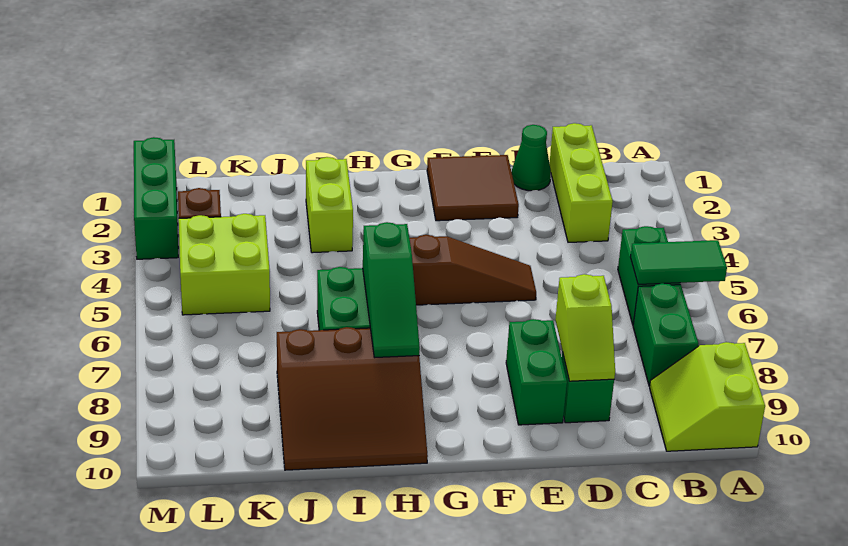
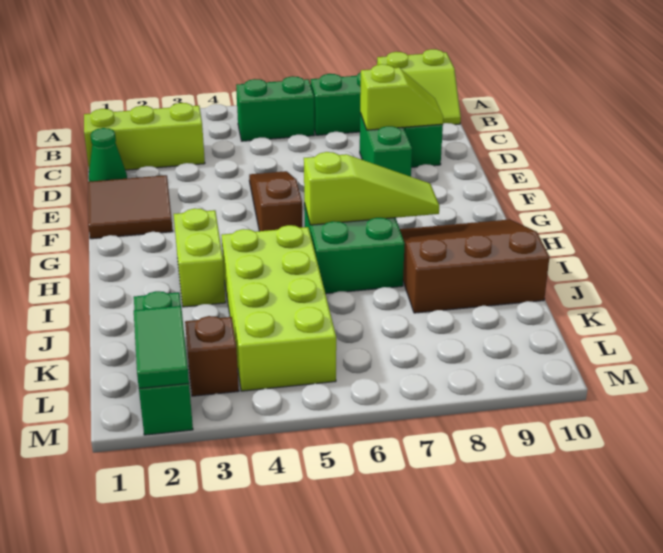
green 1x2 tile [630,240,727,285] -> green 1x2 tile moved to [134,306,189,389]
green 1x2 brick [506,319,567,425] -> green 1x2 brick turned to [360,113,412,177]
green 1x3 slope [363,222,420,357] -> lime 1x3 slope [304,152,439,225]
brown 3x3 slope [277,327,428,470] -> brown 3x3 slope turned to [400,219,549,313]
lime 1x2 brick [306,157,353,253] -> lime 1x2 brick turned to [174,208,226,307]
lime 2x2 brick [179,214,270,315] -> lime 2x4 brick [222,225,336,391]
green 1x3 brick [134,137,178,259] -> green 1x3 brick turned to [134,291,193,435]

